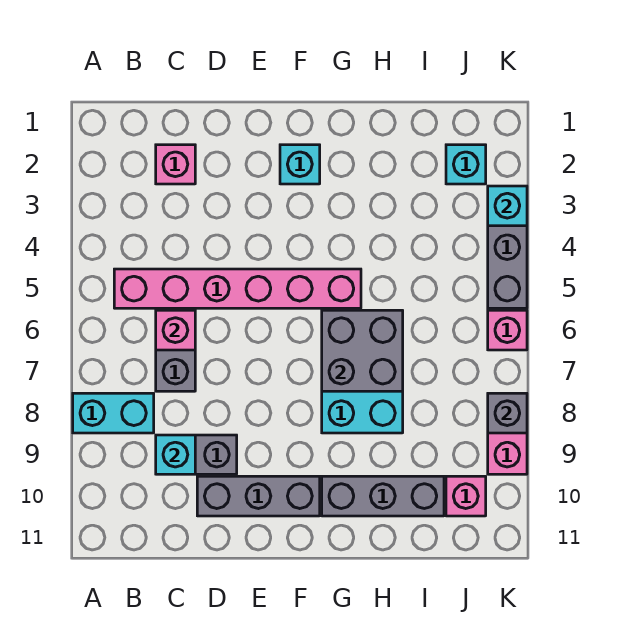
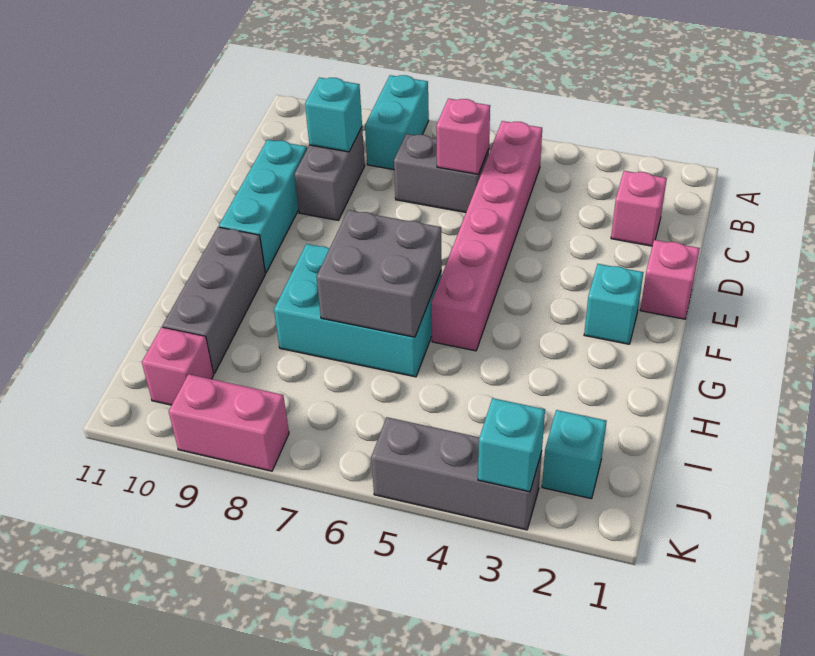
grey 1x3 brick [197,476,320,516] -> cyan 1x3 brick [219,140,307,273]
pink 1x1 brick [488,310,527,350] -> pink 1x1 brick moved to [640,240,700,319]
grey 1x1 brick [488,393,527,433] -> none

